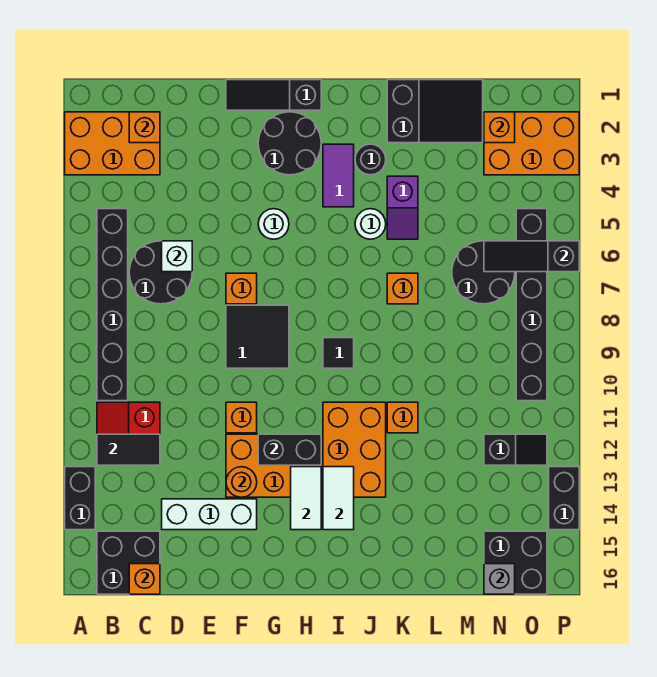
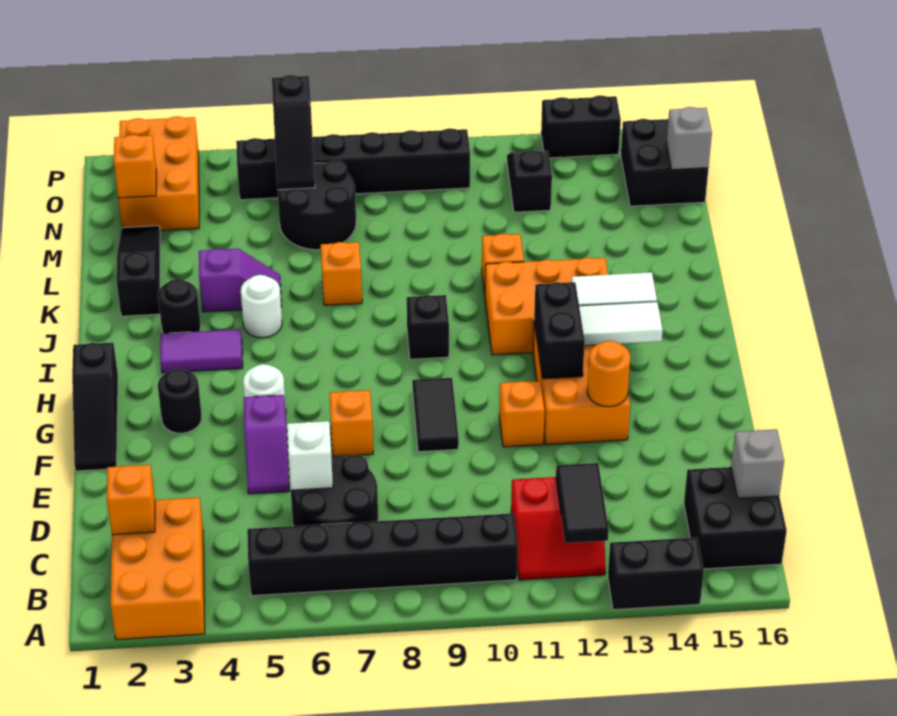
orange 1x1 brick [129,564,160,594] -> grey 1x1 brick [731,429,784,498]
white 1x3 brick [162,499,257,530] -> none
none -> purple 1x2 slope [244,395,289,494]
black 2x2 tile [226,305,289,368] -> black 1x2 tile [412,378,459,452]
black 2x2 round brick [258,112,321,175] -> black 1x1 round brick [158,369,202,433]
black 1x1 tile [323,338,354,368] -> black 1x1 brick [407,295,449,359]
black 2x3 slope [387,80,483,143] -> black 1x3 slope [117,226,160,316]

